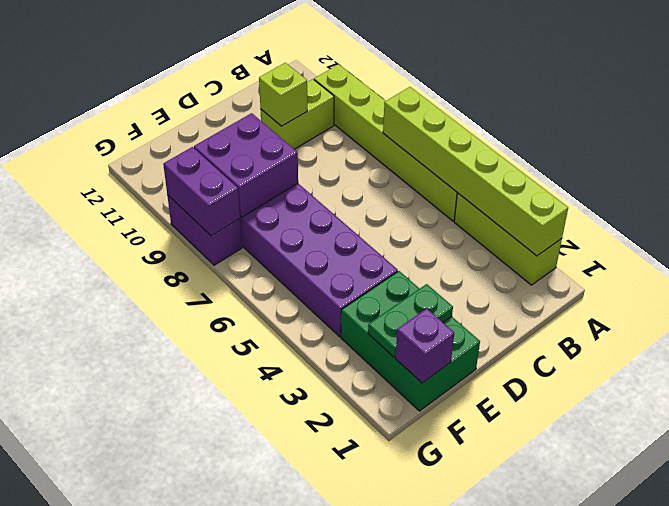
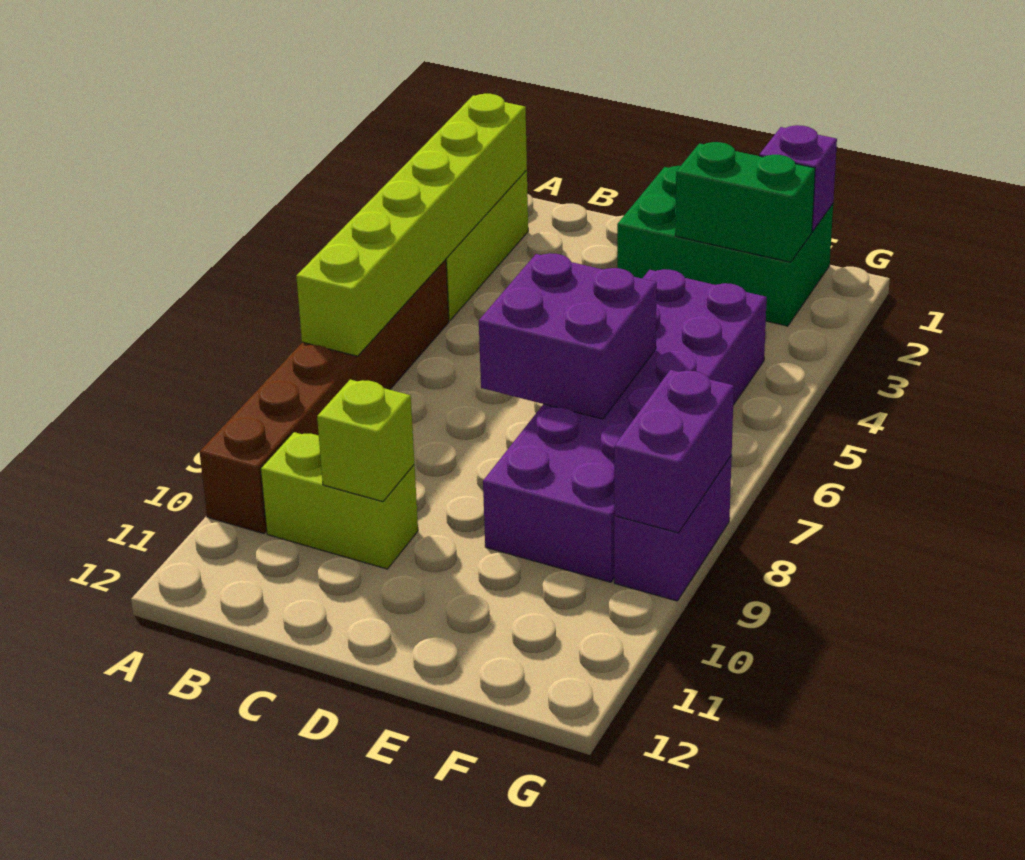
lime 1x6 brick [314,64,457,221] -> brown 1x6 brick [200,260,449,534]
green 2x3 brick [341,271,480,411] -> green 2x3 brick turned to [617,166,833,326]
green 1x2 plate [368,284,453,357] -> green 1x2 brick [675,142,815,262]
purple 2x2 brick [194,113,298,217] -> purple 2x2 brick moved to [479,253,657,419]

